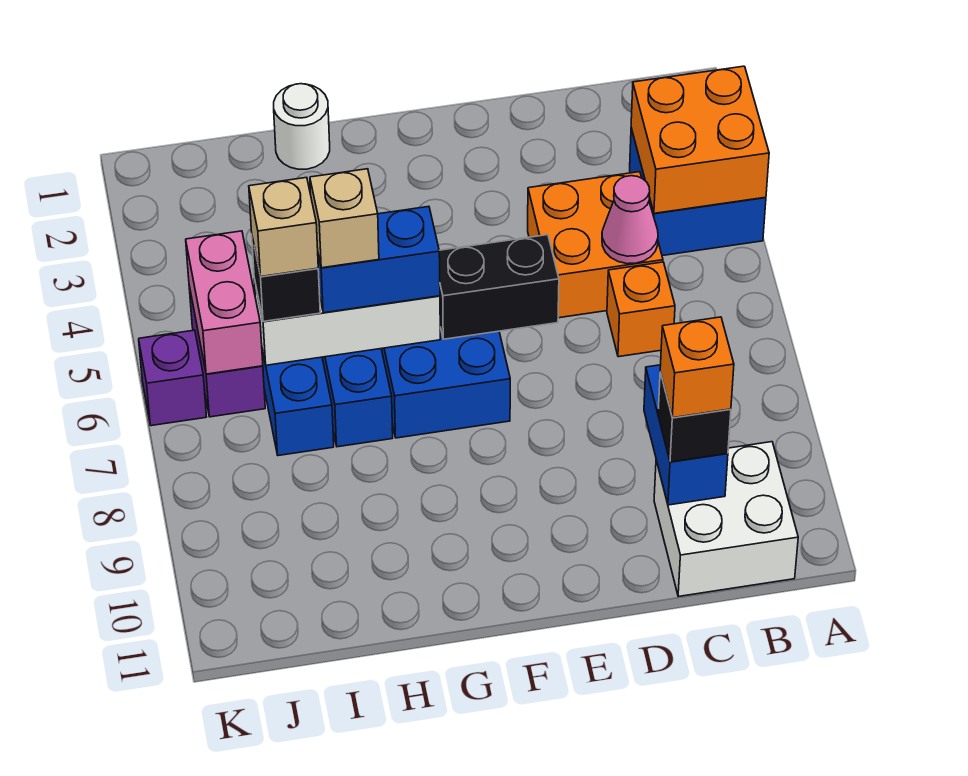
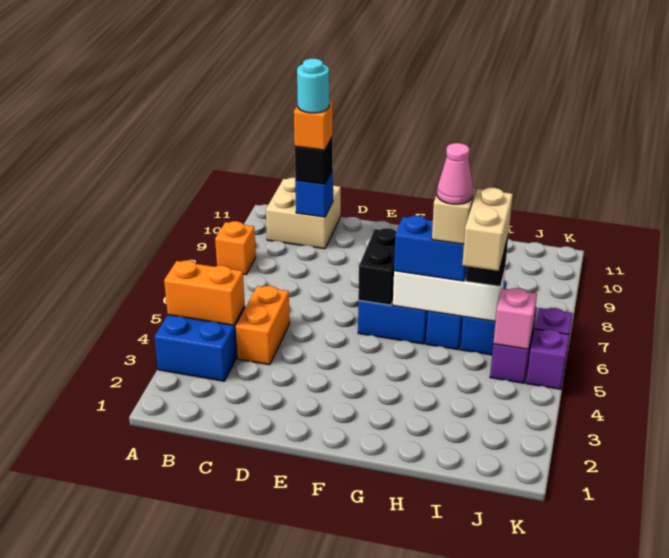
orange 2x2 brick [631,66,769,213] -> orange 1x2 brick [164,261,245,325]
white 2x2 brick [654,442,798,597] -> tan 2x2 brick [266,178,341,249]
orange 2x2 brick [528,172,663,318] -> orange 1x2 brick [236,286,290,365]
pink 1x1 cone [602,176,658,264] -> pink 1x1 cone moved to [437,143,473,204]
orange 1x1 brick [607,262,675,357] -> orange 1x1 brick moved to [215,221,256,274]
blue 1x2 brick [644,365,728,505] -> blue 1x1 brick [295,170,333,217]
none -> cyan 1x1 round brick [297,59,329,113]
black 1x2 brick [439,235,559,339] -> black 1x2 brick turned to [358,228,396,305]
white 1x1 round brick [274,84,330,169] -> none
tan 1x1 brick [249,177,318,277] -> tan 1x2 brick [462,188,513,271]
pink 1x2 brick [186,231,263,374] -> pink 1x1 brick [493,288,537,349]
none -> purple 1x1 brick [526,329,569,389]

